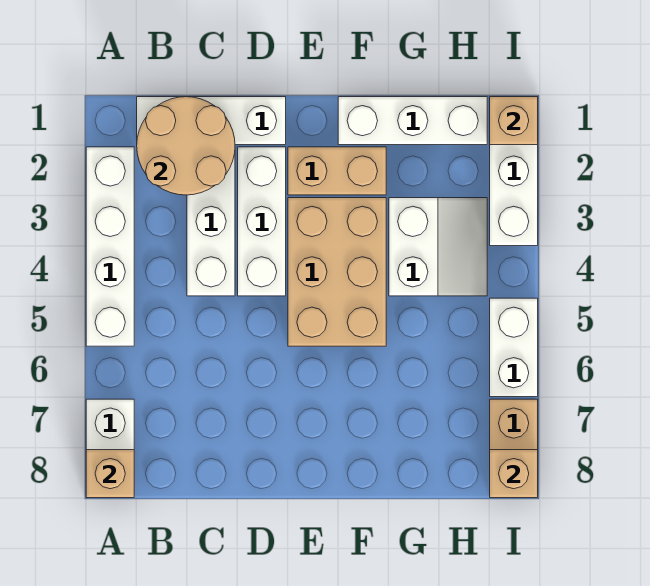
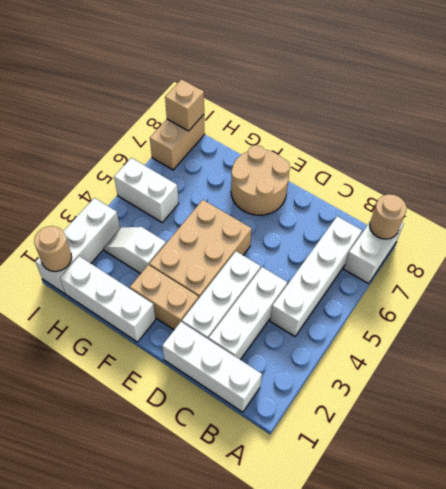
white 1x4 brick [86,147,134,346] -> white 1x4 brick moved to [270,216,362,337]
tan 1x1 brick [86,450,134,498] -> tan 1x1 round brick [370,194,407,239]
tan 2x2 round brick [137,97,235,195] -> tan 2x2 round brick moved to [231,145,290,215]
white 2x2 slope [389,198,487,296] -> white 1x2 slope [103,227,166,274]
tan 1x1 brick [490,97,538,145] -> tan 1x1 round brick [34,226,72,271]
white 1x2 brick [490,298,538,397] -> white 1x2 brick turned to [114,158,179,222]

